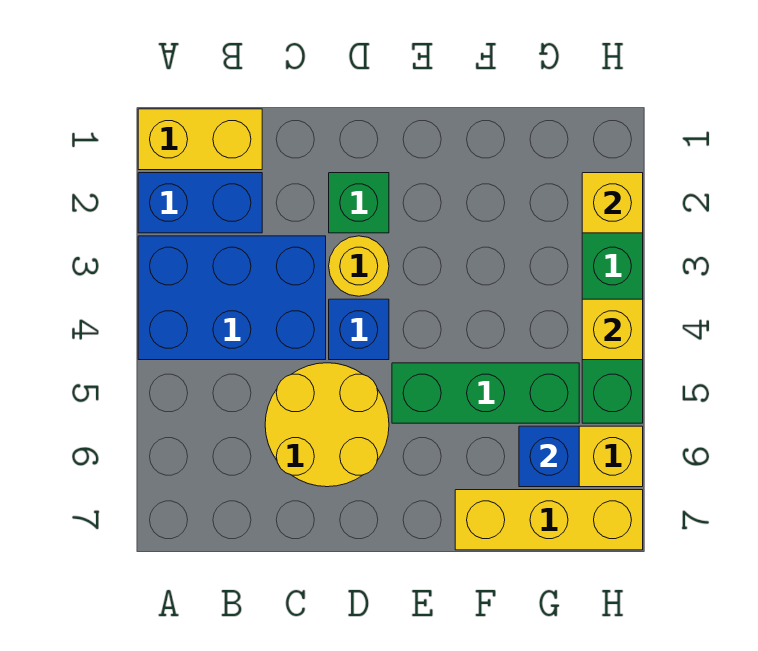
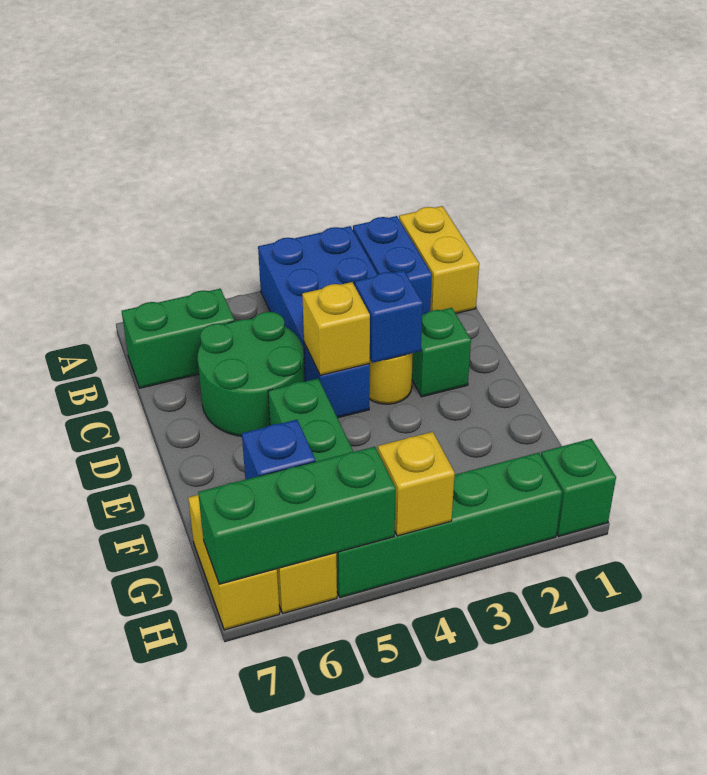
none -> green 1x2 brick [122,289,234,388]
yellow 2x2 round brick [265,363,389,487] -> green 2x2 round brick [198,312,305,436]
none -> blue 1x1 brick [355,270,423,363]
yellow 1x3 brick [455,490,643,550] -> yellow 1x2 brick [188,495,280,630]
none -> green 1x1 brick [541,439,616,537]
yellow 1x1 brick [582,173,643,233] -> yellow 1x1 brick moved to [302,282,370,375]
none -> green 1x3 brick [198,447,396,584]

